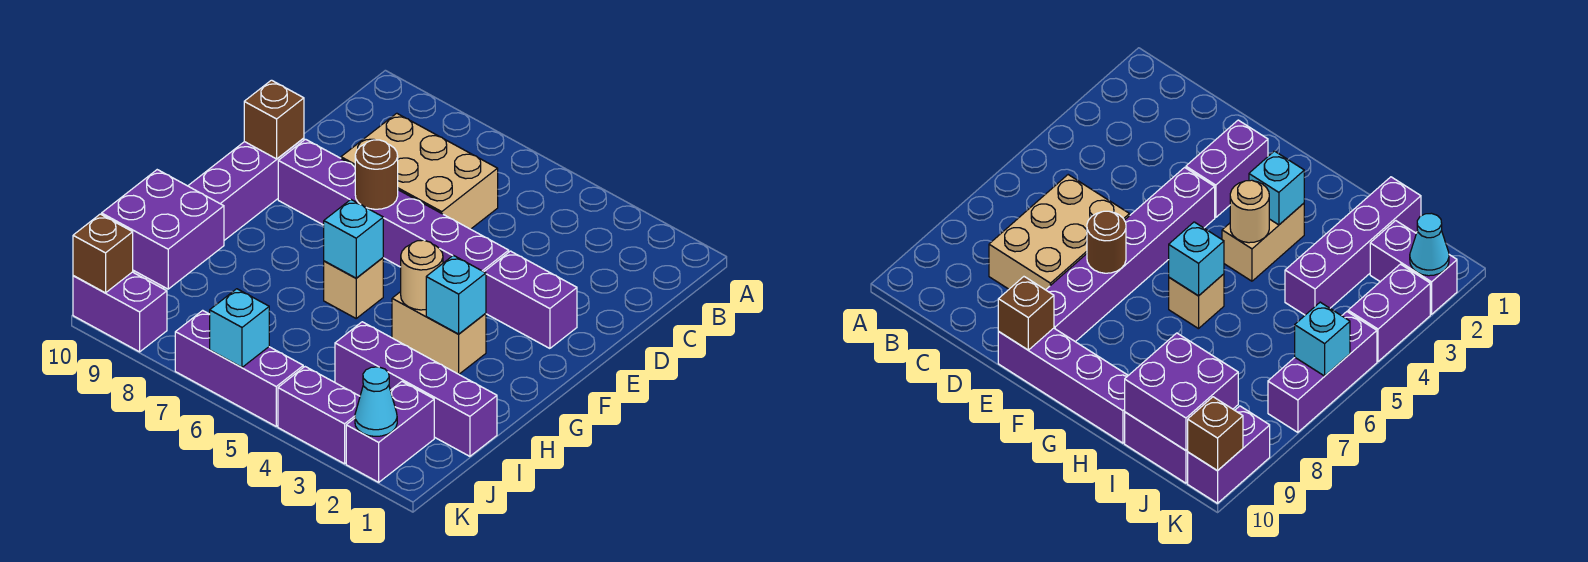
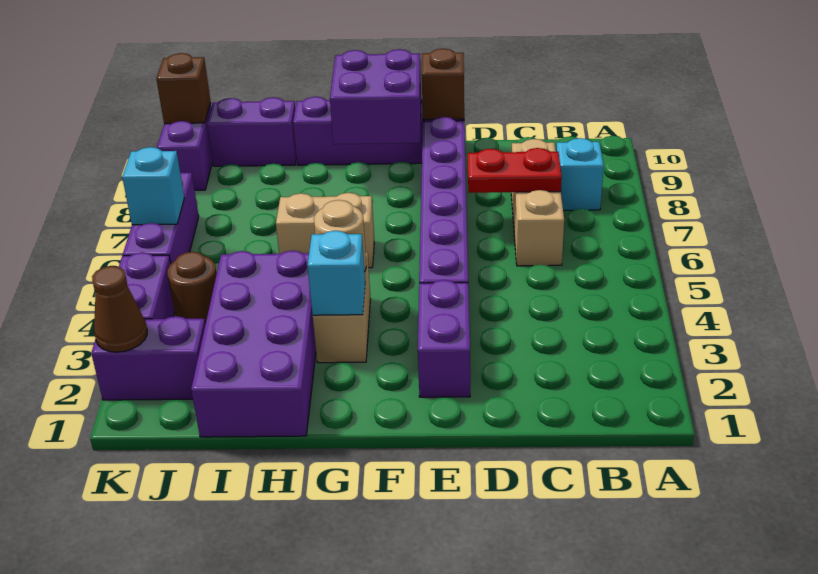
tan 2x3 brick [341,113,498,229] -> tan 1x3 brick [511,139,564,266]
none -> red 1x2 plate [468,148,562,193]
brown 1x1 round brick [355,140,398,209] -> brown 1x1 round brick moved to [168,252,217,324]
tan 1x1 brick [324,258,383,318] -> tan 1x2 brick [276,193,374,268]
cyan 1x1 brick [324,200,383,278] -> cyan 1x1 brick moved to [556,138,604,211]
purple 1x4 brick [335,322,497,456] -> purple 2x4 brick [191,250,316,437]
purple 2x2 brick [102,170,224,289] -> purple 2x2 brick moved to [330,49,421,144]
cyan 1x1 cone [355,367,397,436] -> brown 1x1 cone [92,266,147,352]

